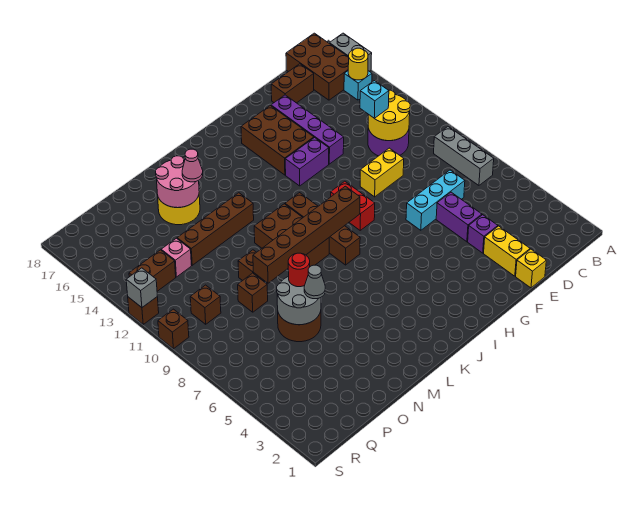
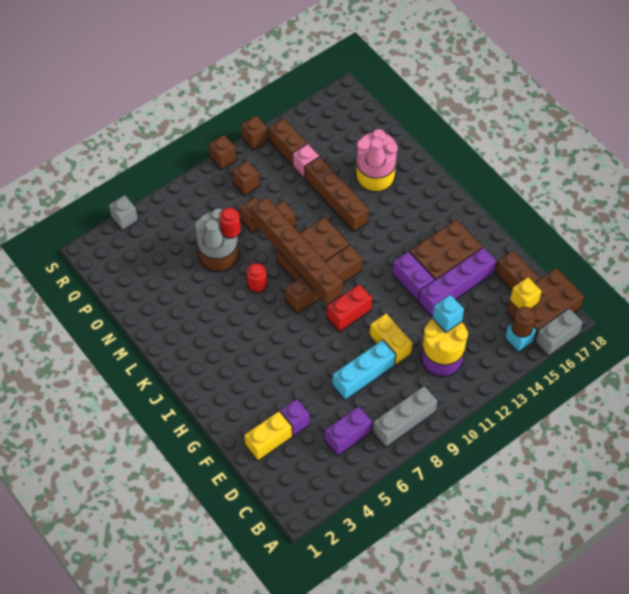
yellow 1x1 round brick [348,48,368,80] -> brown 1x1 round brick [512,307,536,337]
cyan 1x3 brick [406,170,465,230] -> cyan 1x3 brick turned to [332,340,396,400]
yellow 1x1 brick [516,249,546,288] -> yellow 1x1 brick moved to [510,277,542,309]
purple 1x2 brick [436,192,482,242] -> purple 1x2 brick moved to [325,406,372,456]
none -> red 1x1 round brick [247,263,267,293]
grey 1x1 brick [126,268,157,307] -> grey 1x1 brick moved to [109,195,138,231]

